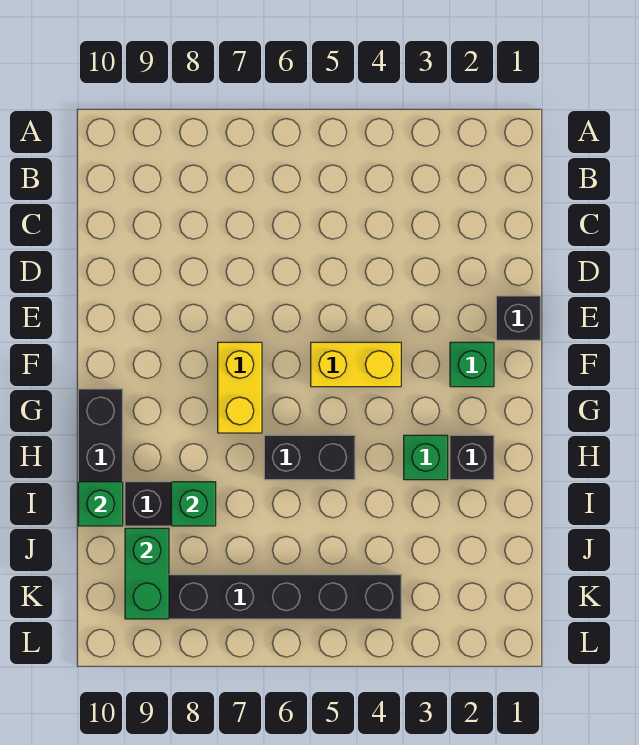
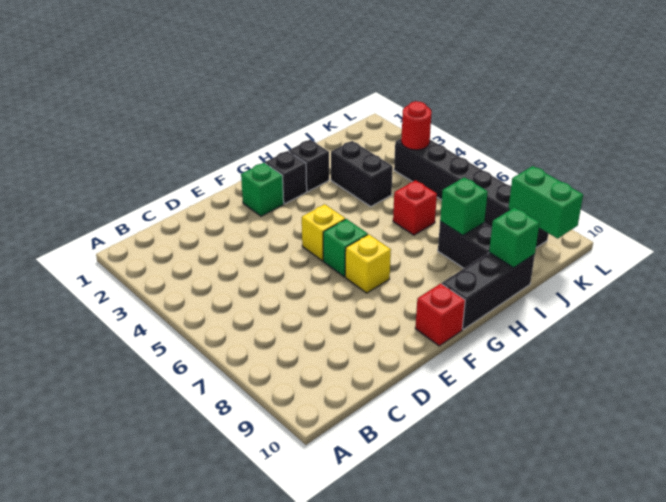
black 1x1 brick [496,296,541,340] -> black 1x1 brick moved to [265,151,307,204]
yellow 1x2 brick [311,342,401,387] -> yellow 1x1 brick [302,204,345,261]
yellow 1x2 brick [218,342,262,433] -> yellow 1x1 brick [345,234,391,293]
none -> red 1x1 brick [415,284,465,346]
green 1x1 brick [404,435,448,480] -> green 1x1 brick moved to [323,219,368,277]
black 1x2 brick [264,435,355,480] -> black 1x2 brick moved to [331,141,393,206]
none -> red 1x1 brick [393,180,437,235]
green 1x2 brick [125,528,169,619] -> green 1x2 brick turned to [508,166,583,239]
none -> red 1x1 round brick [401,101,431,150]

